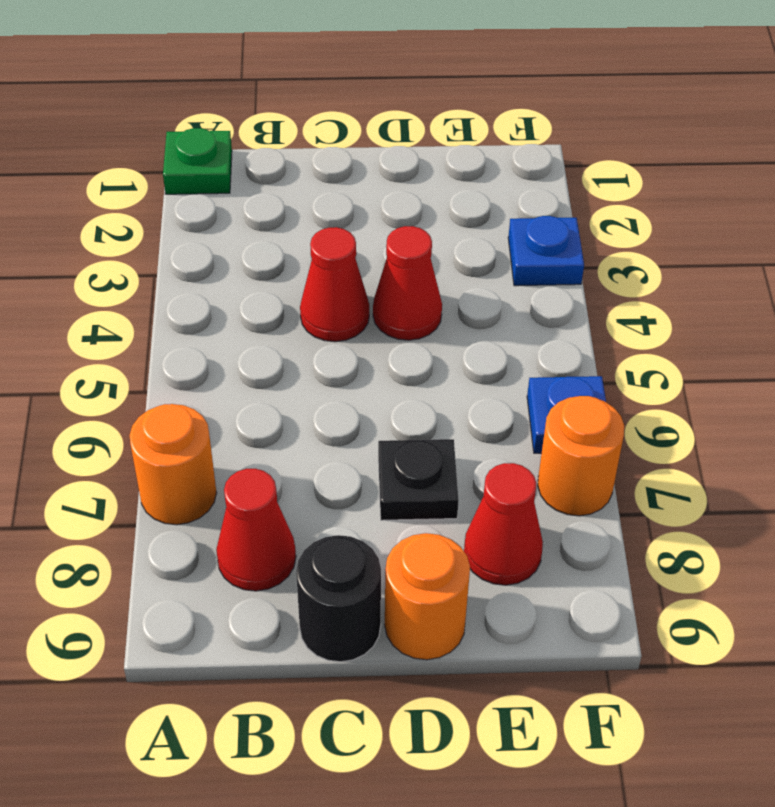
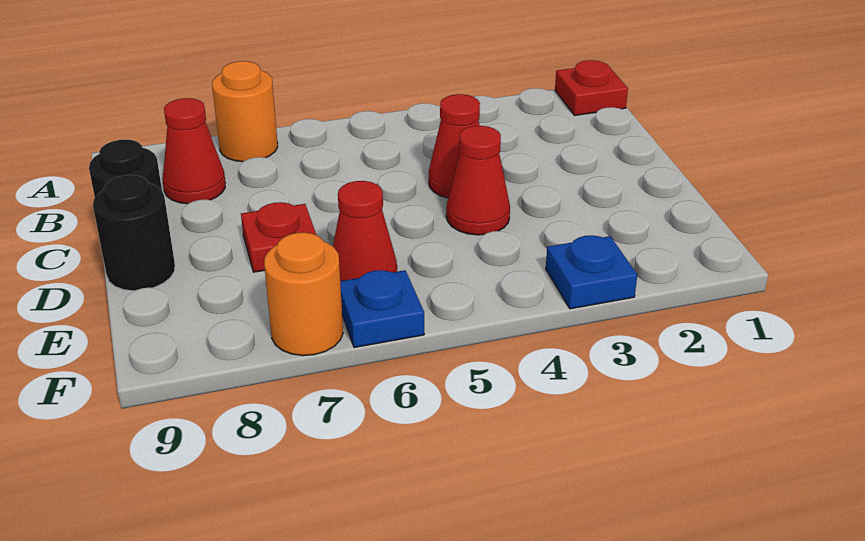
green 1x1 plate [163,128,232,194] -> red 1x1 plate [555,60,628,116]
black 1x1 plate [378,439,459,520] -> red 1x1 plate [241,202,316,272]
orange 1x1 round brick [385,533,470,660] -> black 1x1 round brick [93,175,175,291]
red 1x1 cone [464,463,543,585] -> red 1x1 cone moved to [333,181,397,281]

